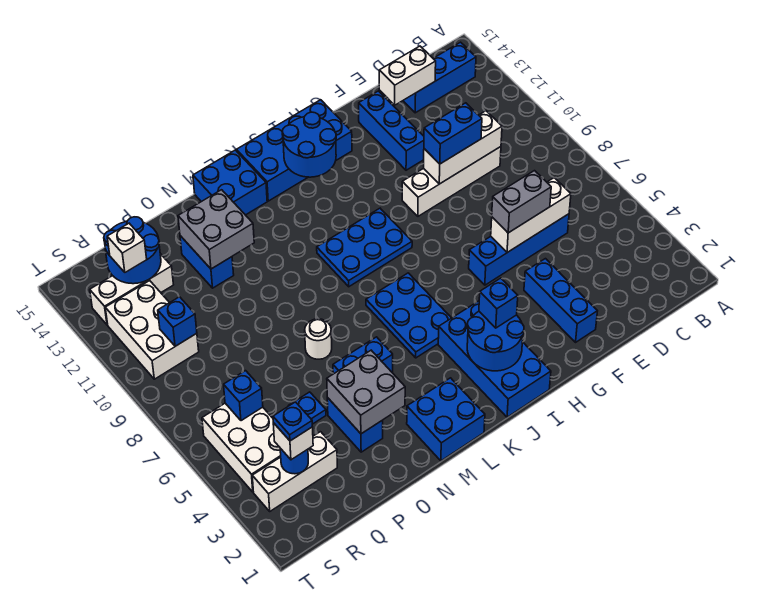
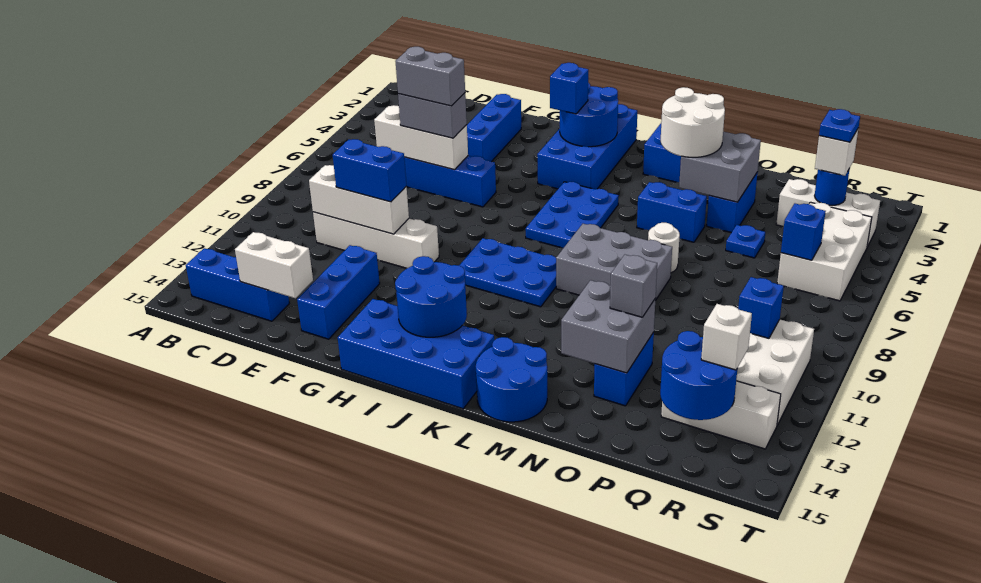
none -> grey 1x2 brick [395,47,465,106]
none -> grey 2x3 brick [556,224,672,300]
blue 2x2 brick [193,150,267,215] -> blue 2x2 round brick [476,337,547,422]
none -> white 2x2 round brick [661,87,725,157]
none -> grey 1x1 brick [610,255,657,317]

